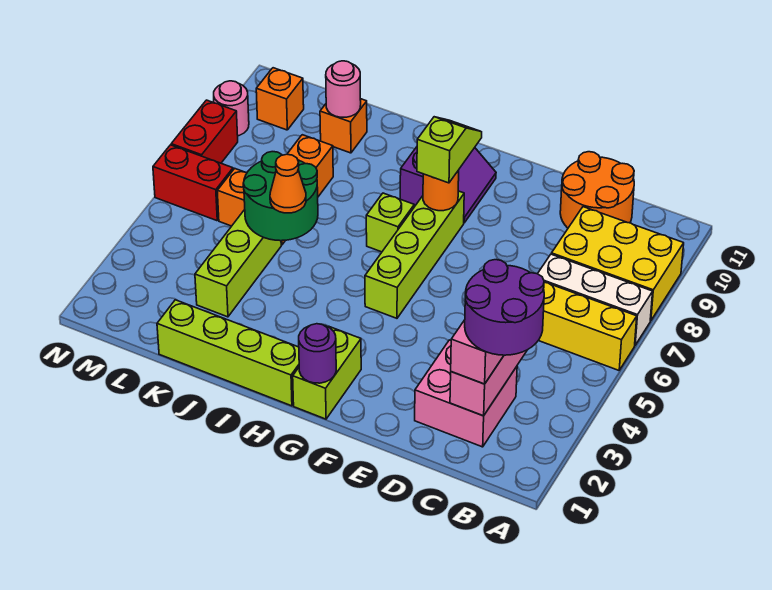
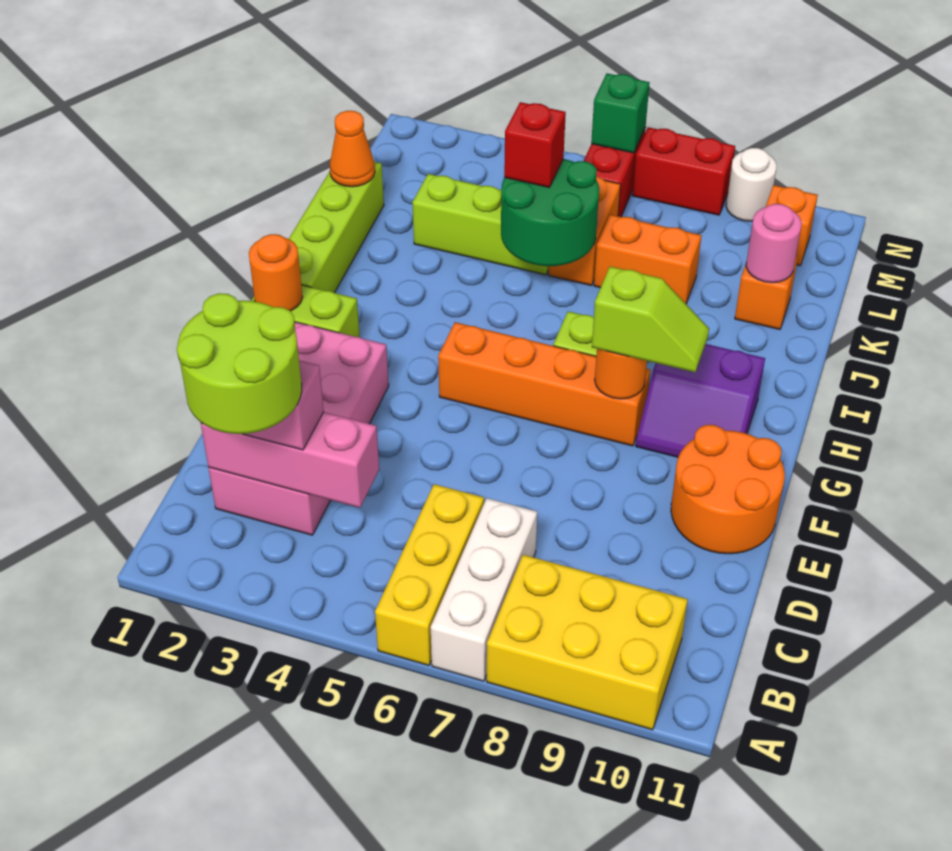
yellow 2x3 brick [552,207,684,321] -> yellow 2x3 brick turned to [487,555,688,730]
purple 2x2 round brick [465,260,544,355] -> lime 2x2 round brick [177,293,302,434]
pink 2x2 brick [415,340,517,447] -> pink 2x4 brick [209,322,389,535]
orange 2x2 round brick [560,152,634,228] -> orange 2x2 round brick moved to [671,425,785,554]
purple 1x1 round brick [299,324,336,383] -> orange 1x1 round brick [249,234,303,311]
lime 1x4 brick [365,191,464,318] -> orange 1x4 brick [438,322,651,446]
orange 1x1 cone [270,154,306,213] -> orange 1x1 cone moved to [330,111,375,187]
none -> red 1x1 brick [504,102,566,187]
none -> green 1x1 brick [591,73,650,153]
pink 1x1 round brick [214,81,249,136] -> white 1x1 round brick [726,148,777,221]

